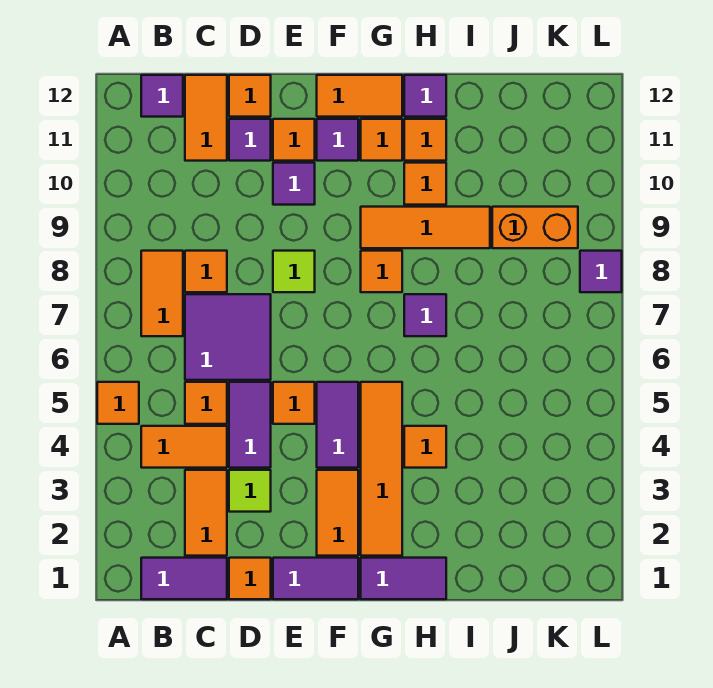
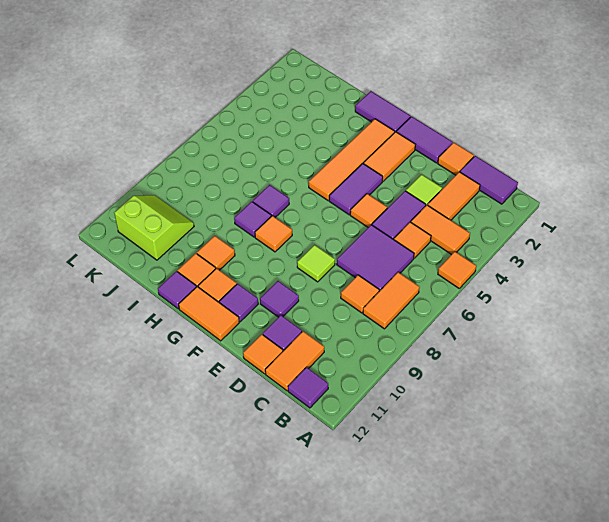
orange 1x1 tile [273,119,315,161] -> none
orange 1x3 tile [361,207,490,248] -> none
orange 1x1 tile [404,426,446,468] -> none
orange 1x2 brick [492,207,578,248] -> none
none -> lime 2x2 slope [114,195,194,260]
purple 1x1 tile [580,251,622,292] -> purple 1x1 tile moved to [234,202,271,237]

